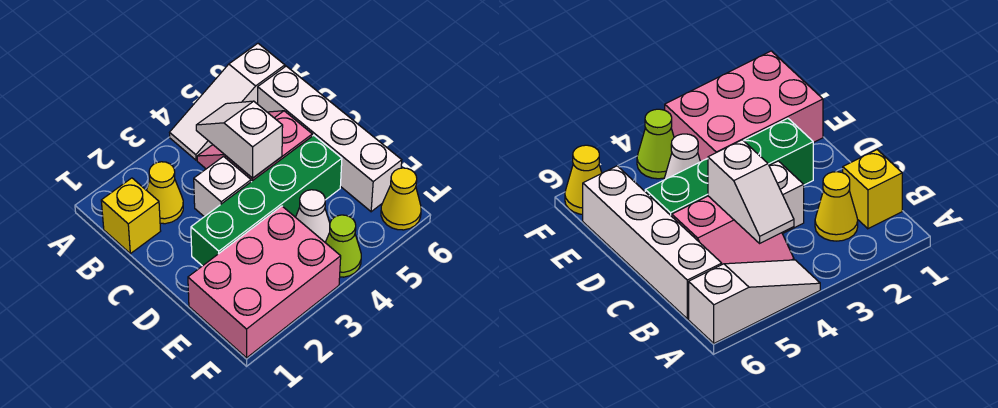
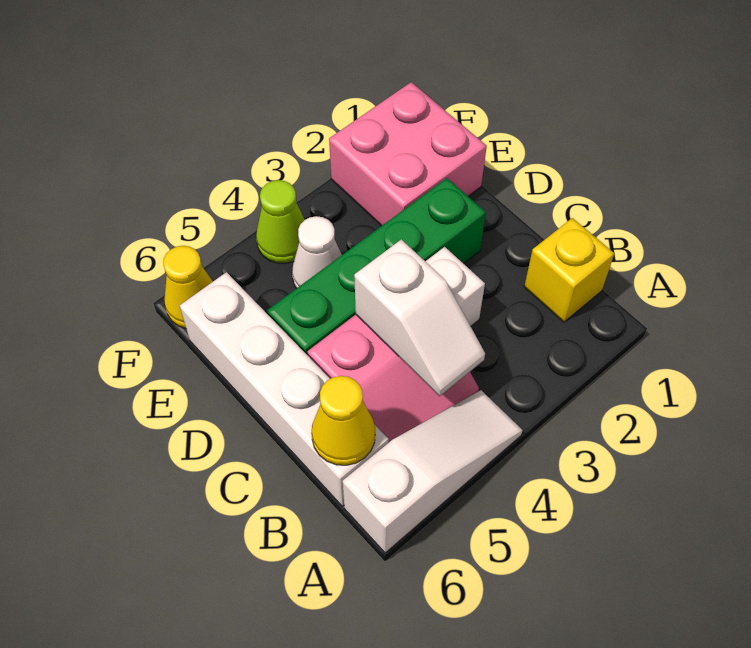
yellow 1x1 cone [147,162,183,224] -> yellow 1x1 cone moved to [311,376,375,465]
pink 2x3 brick [188,206,341,358] -> pink 2x2 brick [329,82,487,226]

